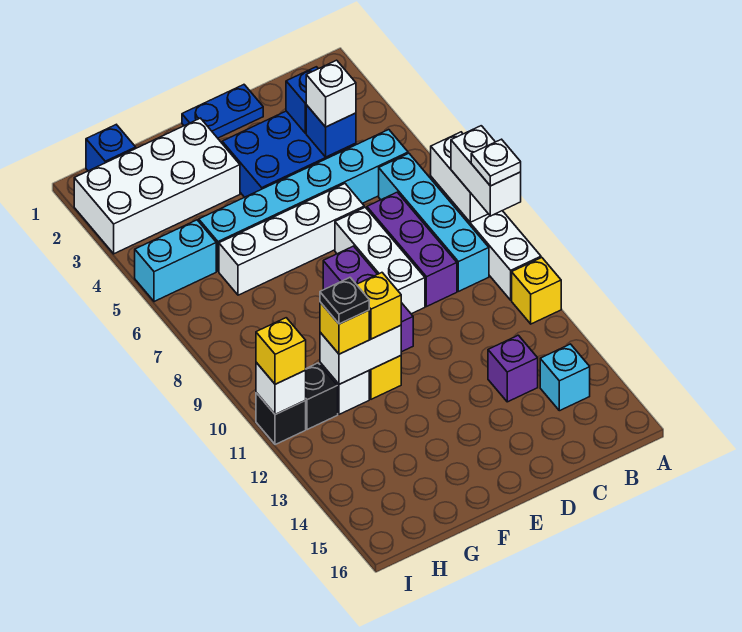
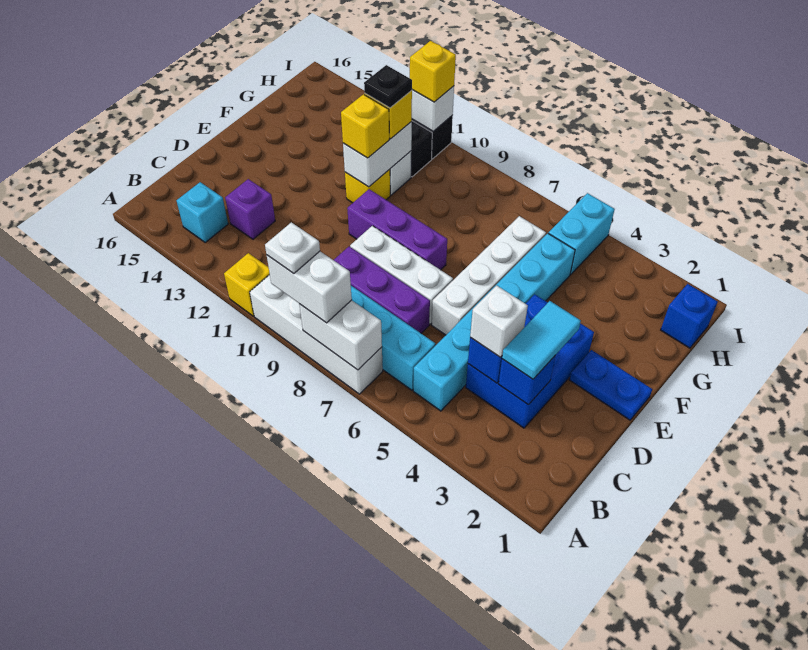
none -> cyan 1x2 tile [502,301,581,379]
blue 1x2 plate [182,85,263,138] -> blue 1x2 plate turned to [570,350,652,420]
white 2x4 brick [74,118,240,254] -> none

